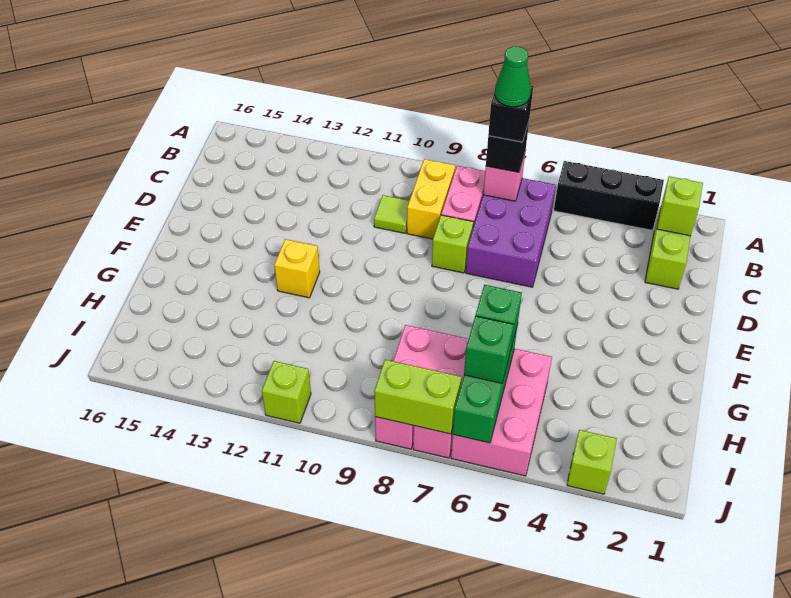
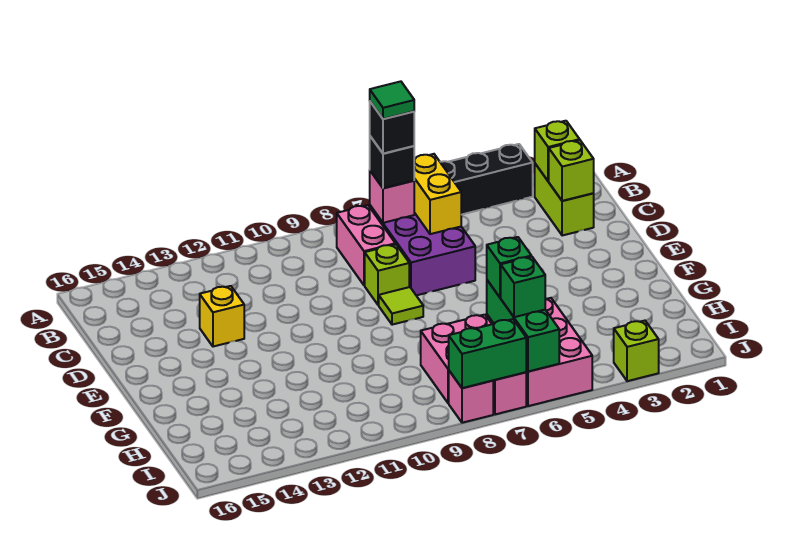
green 1x1 cone [495,46,531,107] -> green 1x1 tile [370,81,414,119]
yellow 1x2 brick [407,159,455,239] -> yellow 1x2 brick moved to [414,154,461,234]
lime 1x1 tile [374,195,409,233] -> lime 1x1 tile moved to [379,287,423,325]
yellow 1x1 brick [274,239,320,298] -> yellow 1x1 brick moved to [200,286,244,347]
lime 1x2 brick [374,360,462,434] -> green 1x2 brick [449,319,526,388]
lime 1x1 brick [262,361,311,423] -> lime 1x1 brick moved to [549,140,594,201]

